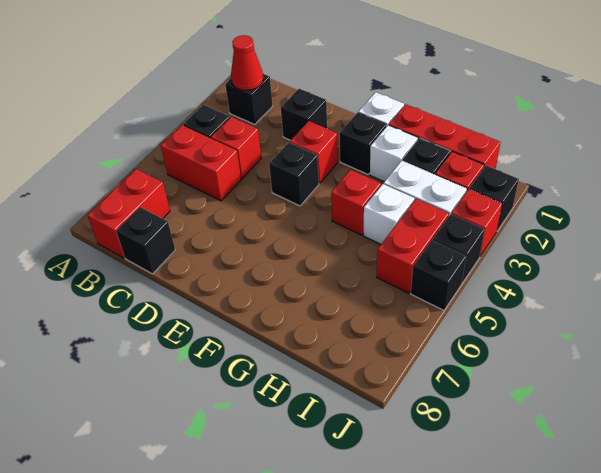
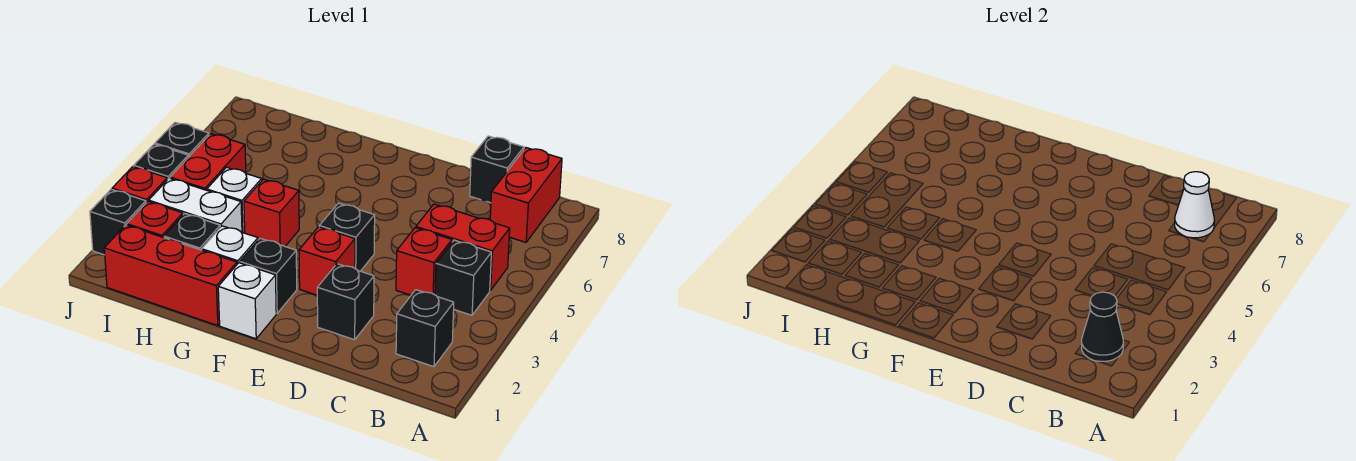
red 1x1 cone [231,35,263,90] -> black 1x1 cone [1082,292,1123,361]
none -> white 1x1 cone [1174,172,1214,238]

